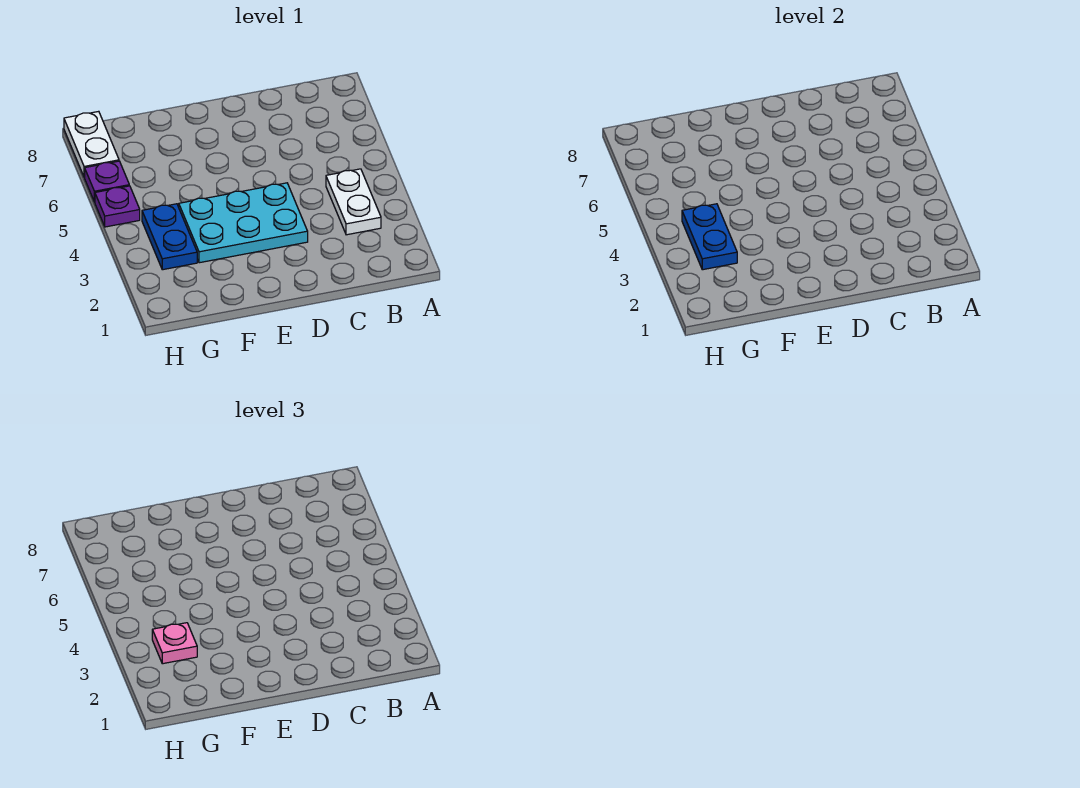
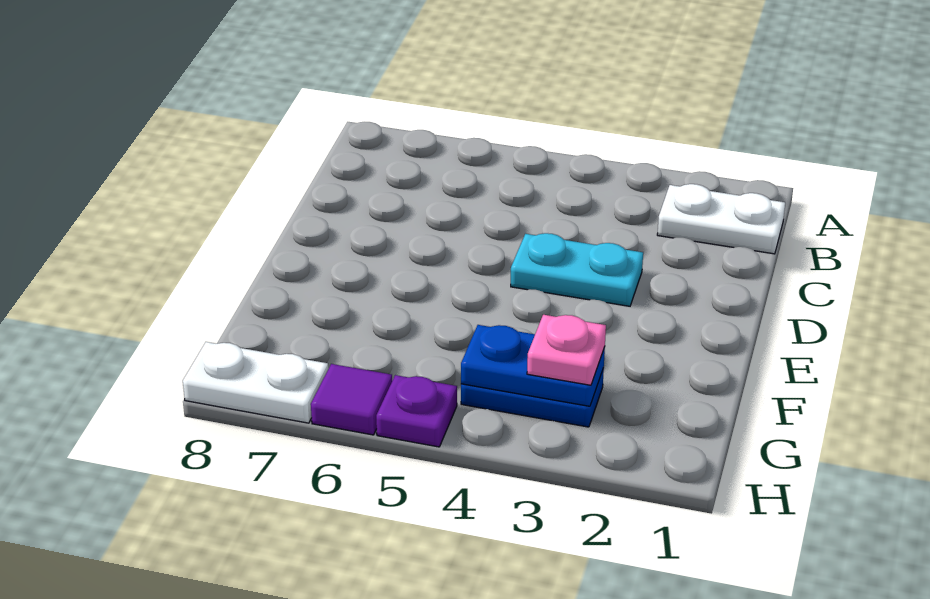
white 1x2 plate [326,169,381,235] -> white 1x2 plate moved to [657,184,785,254]
cyan 2x3 plate [179,183,308,263] -> cyan 1x2 plate [511,233,643,306]
purple 1x1 plate [85,161,129,202] -> purple 1x1 tile [311,364,392,435]

